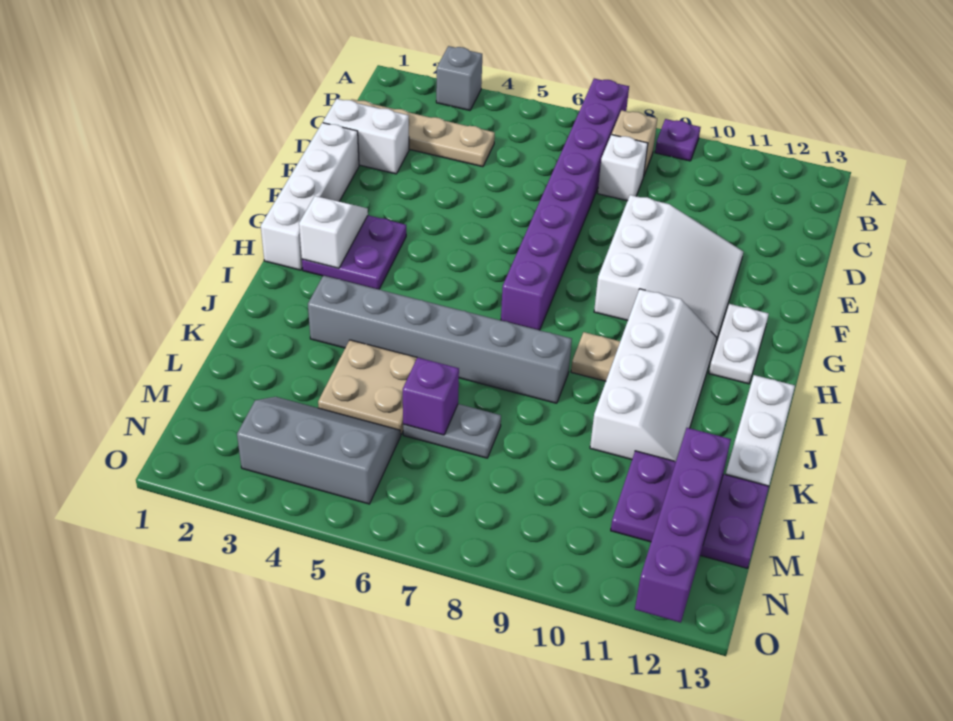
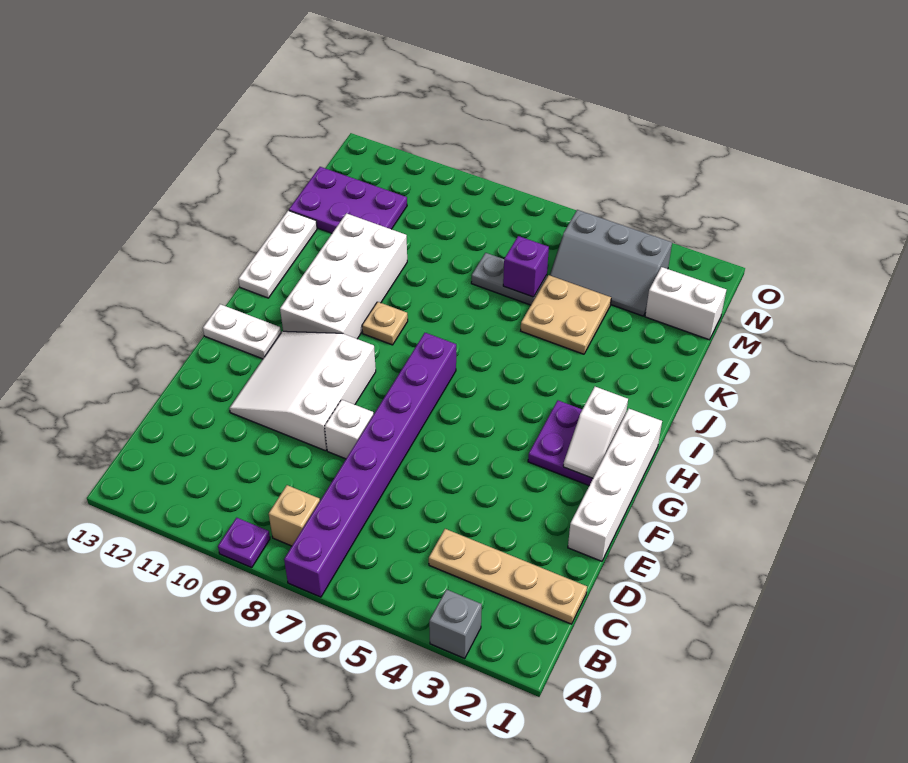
white 1x1 brick [598,135,648,201] -> white 1x1 brick moved to [325,400,374,459]
white 1x2 brick [323,99,409,174] -> white 1x2 brick moved to [645,267,726,340]
white 1x2 plate [709,304,769,384] -> white 1x2 plate turned to [203,304,281,359]
white 2x4 slope [590,289,717,461] -> white 2x4 brick [280,213,407,339]
grey 1x6 brick [308,276,572,403] -> none
purple 1x4 brick [635,428,731,623] -> none

